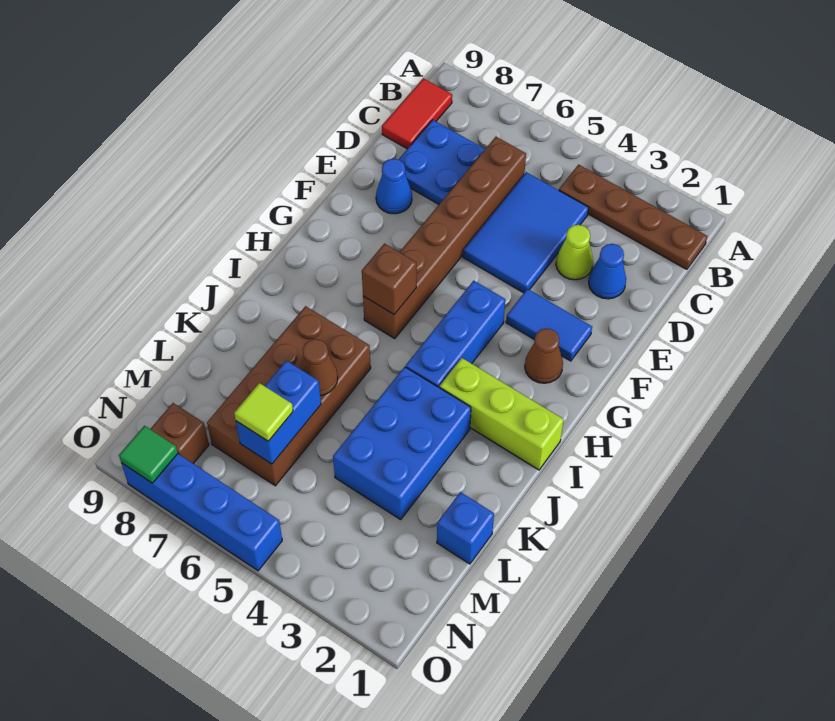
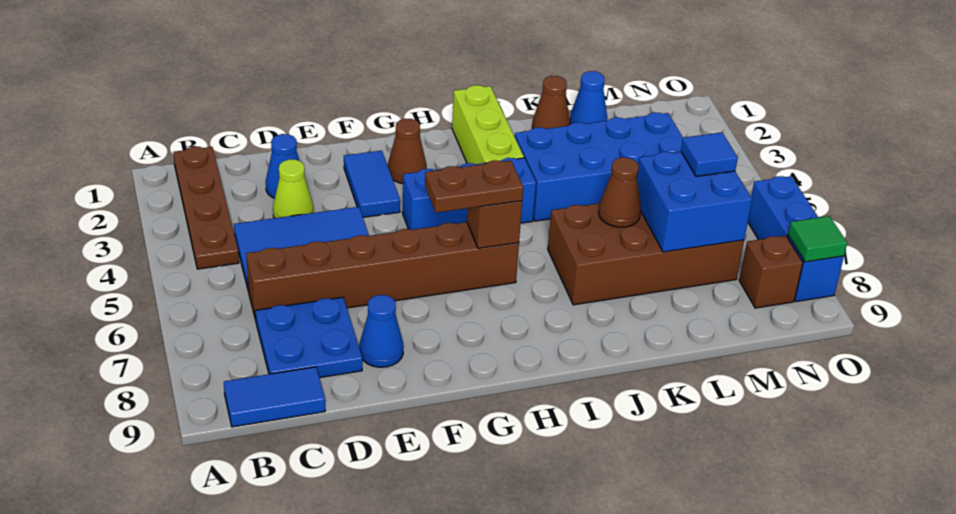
red 1x2 tile [382,78,452,149] -> blue 1x2 tile [224,367,325,427]
none -> brown 1x2 plate [425,160,523,213]
blue 2x3 brick [333,367,471,520] -> blue 2x4 brick [514,112,683,221]
none -> brown 1x1 cone [532,76,570,129]
blue 1x1 brick [437,492,494,564] -> blue 1x1 cone [570,71,607,124]
blue 1x2 brick [236,360,321,464] -> blue 2x2 brick [637,152,752,252]
lime 1x1 tile [234,383,293,441] -> blue 1x1 tile [681,132,738,177]
blue 1x4 brick [121,454,282,571] -> blue 1x3 brick [748,176,844,302]

